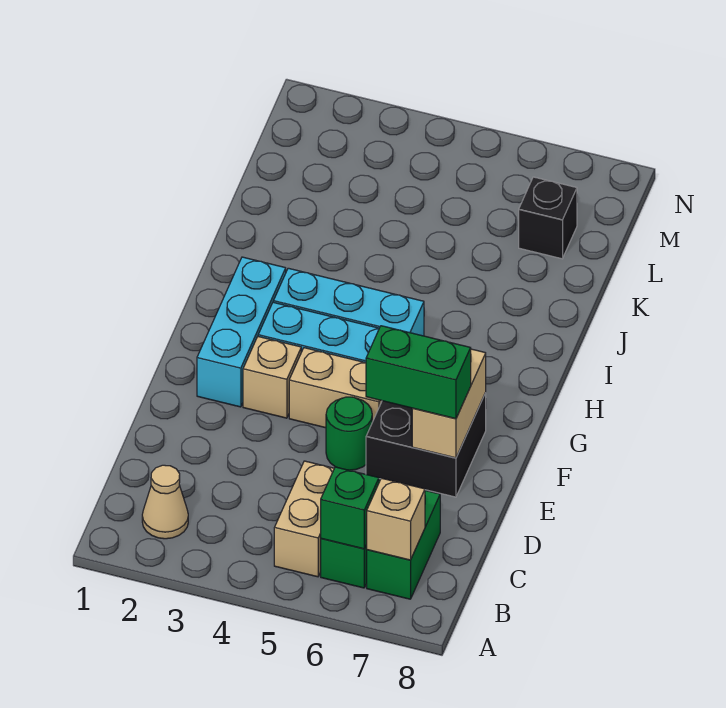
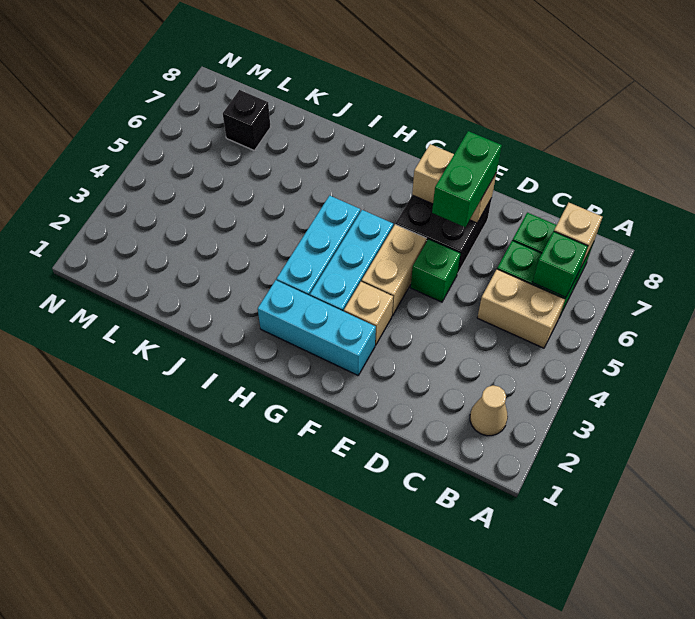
green 1x1 round brick [326,397,372,470] -> green 1x1 brick [411,239,461,302]

